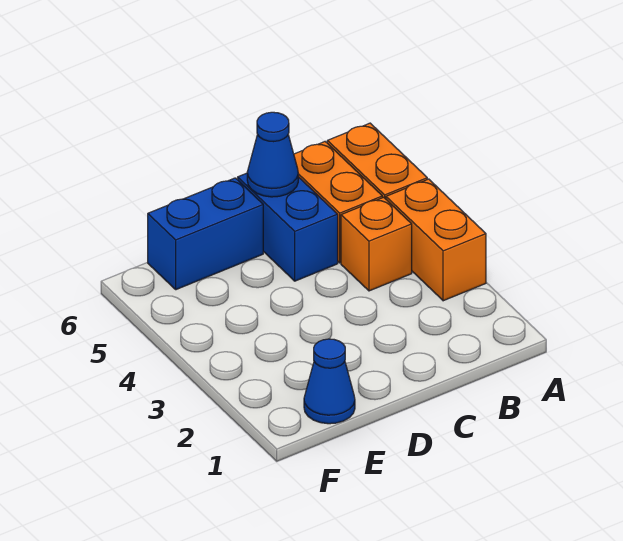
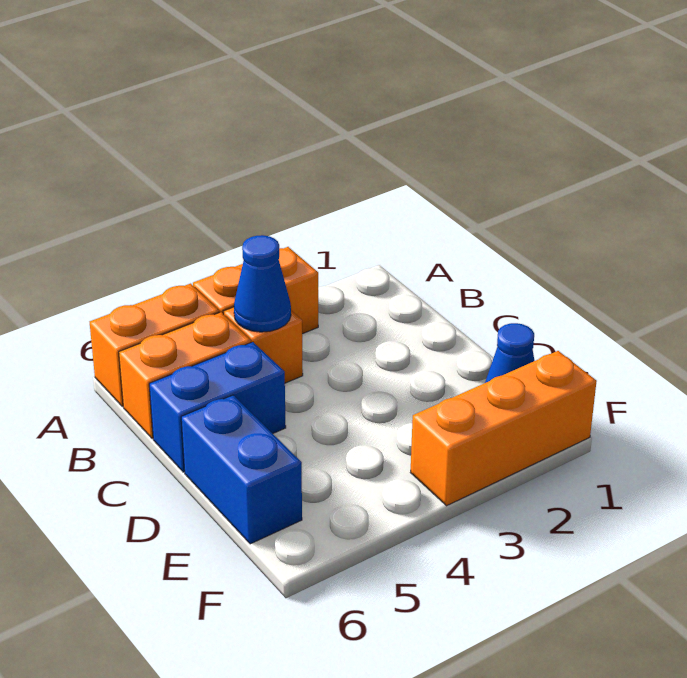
blue 1x1 cone [247,112,298,197] -> blue 1x1 cone moved to [234,235,291,332]
none -> orange 1x3 brick [411,351,597,506]

